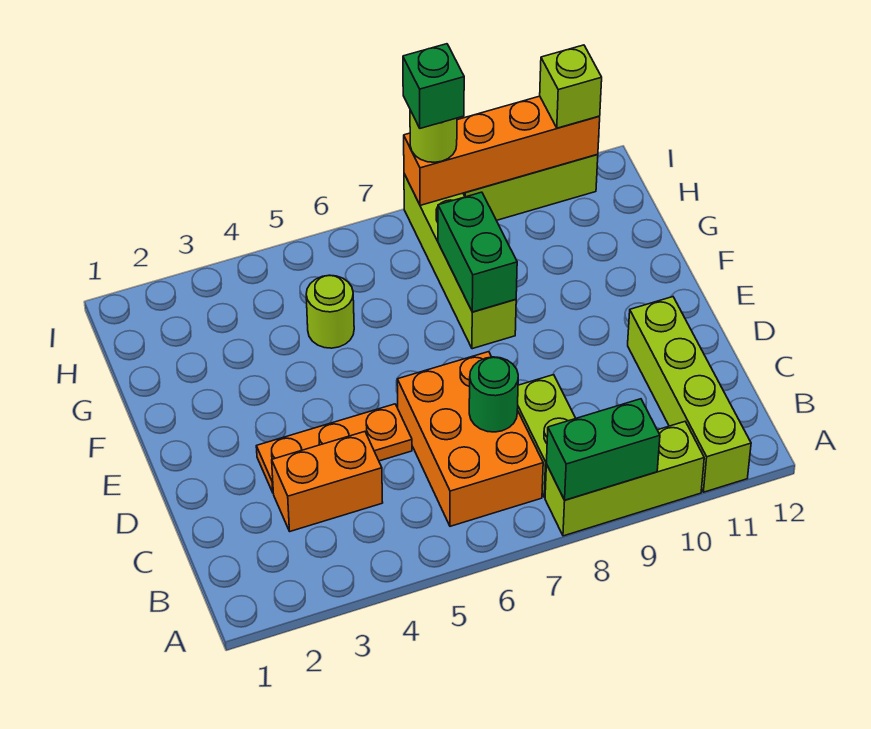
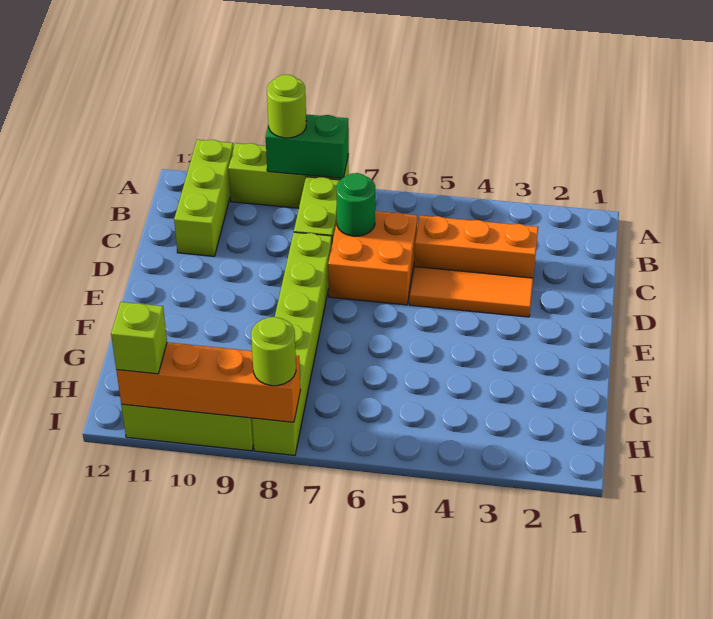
lime 1x4 brick [628,297,751,492] -> lime 1x3 brick [174,140,234,256]
orange 2x3 brick [397,352,543,526] -> orange 2x2 brick [328,211,417,305]
orange 1x2 brick [272,432,383,531] -> orange 1x3 brick [414,216,538,278]
orange 1x3 plate [256,404,412,492] -> orange 1x3 tile [409,267,533,317]
lime 1x4 brick [404,174,516,349] -> lime 1x6 brick [252,232,332,455]
green 1x2 brick [438,192,517,312] -> none
lime 1x1 round brick [306,275,354,348] -> lime 1x1 round brick moved to [267,75,306,138]
green 1x1 brick [403,44,464,128] -> none

